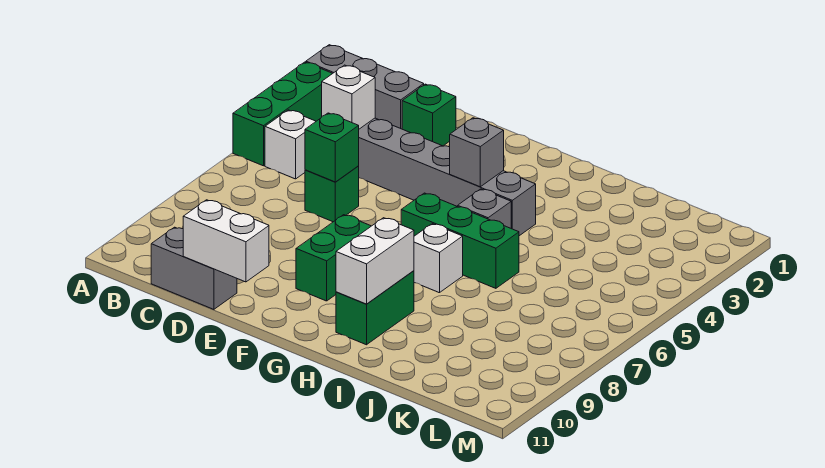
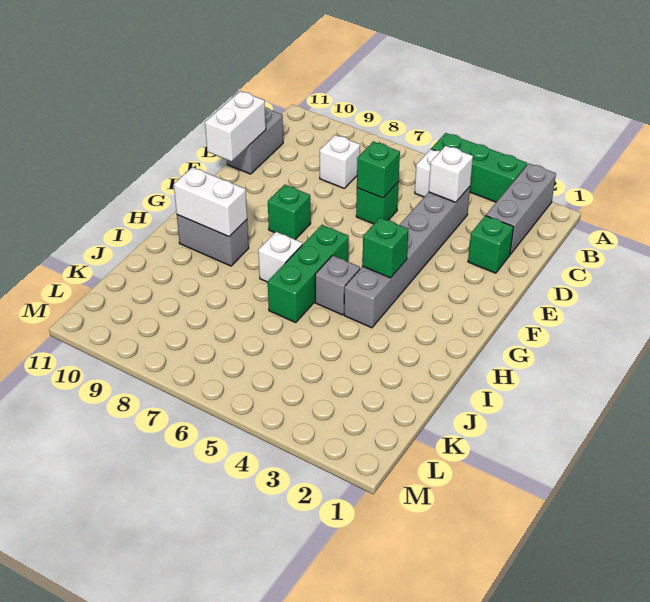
none -> white 1x1 brick [320,135,360,188]
green 1x2 brick [296,215,371,301] -> green 1x1 brick [268,185,311,240]
grey 1x1 brick [449,118,504,187] -> green 1x1 brick [362,218,408,278]
green 1x2 brick [336,271,414,345] -> grey 1x2 brick [177,215,249,266]

